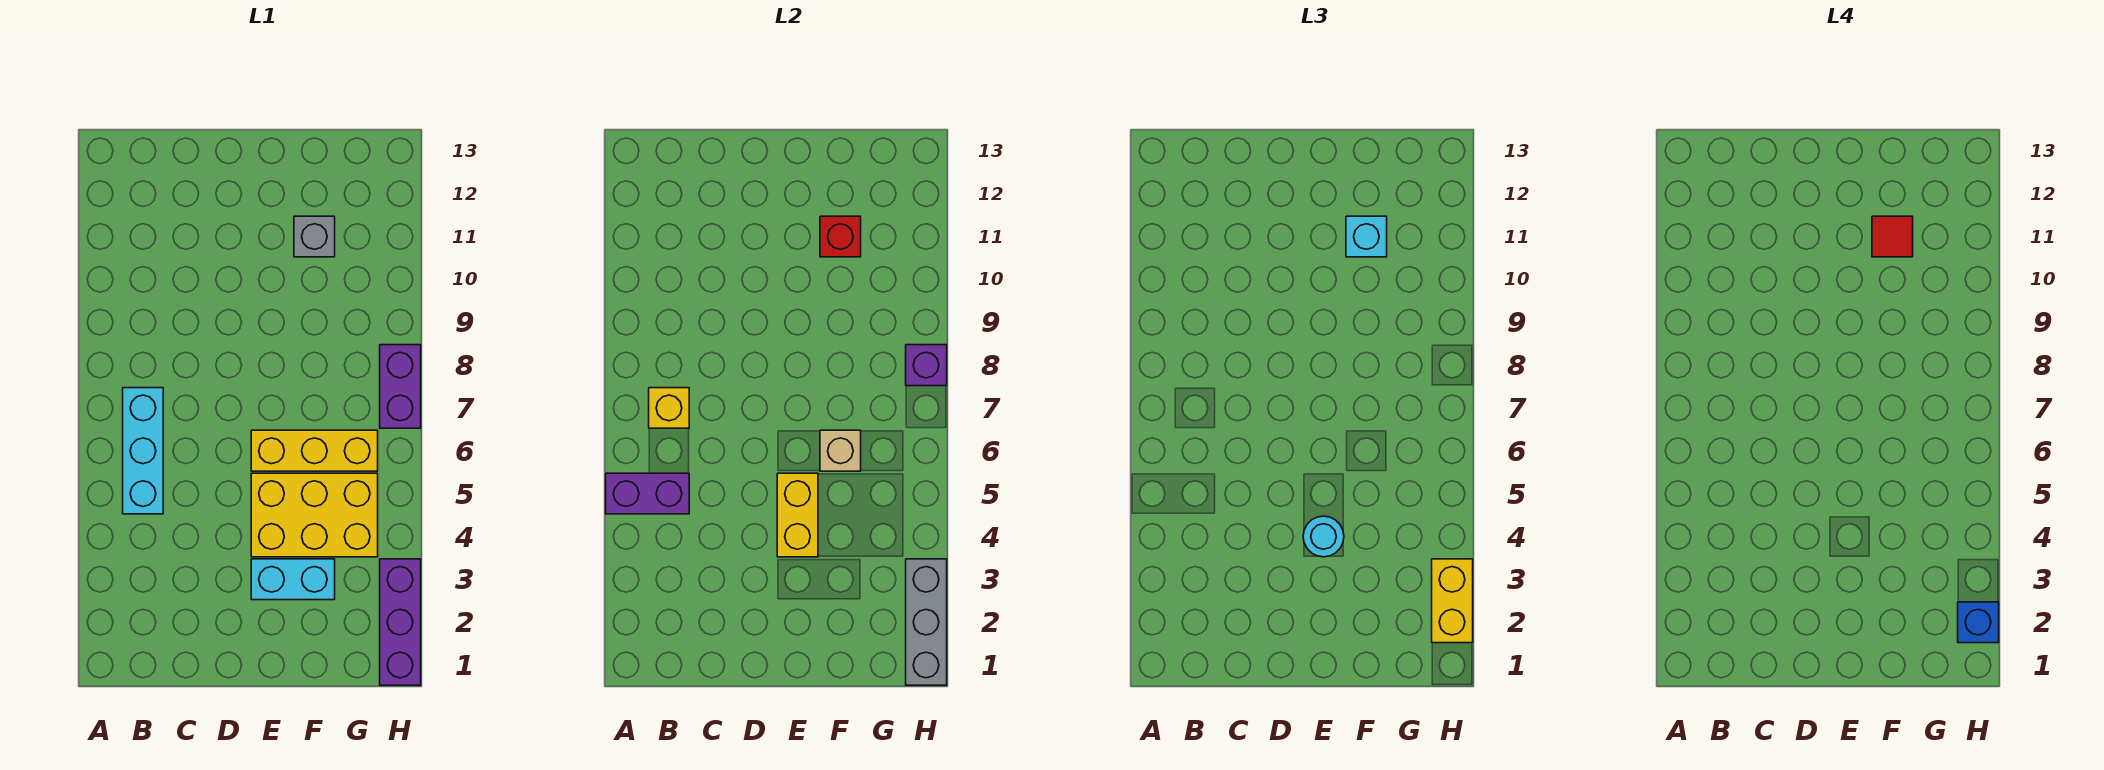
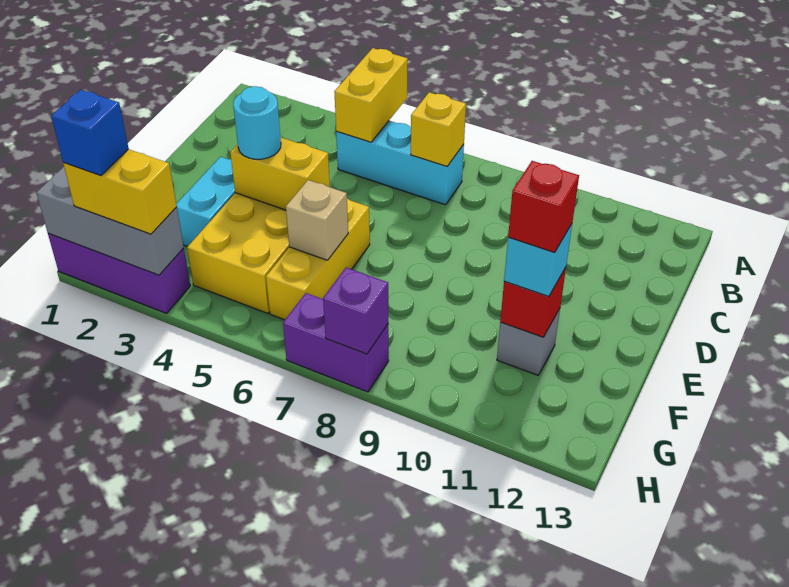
purple 1x2 brick [606,473,689,514] -> yellow 1x2 brick [334,48,408,142]
red 1x1 tile [1872,216,1913,257] -> red 1x1 brick [508,161,579,253]

